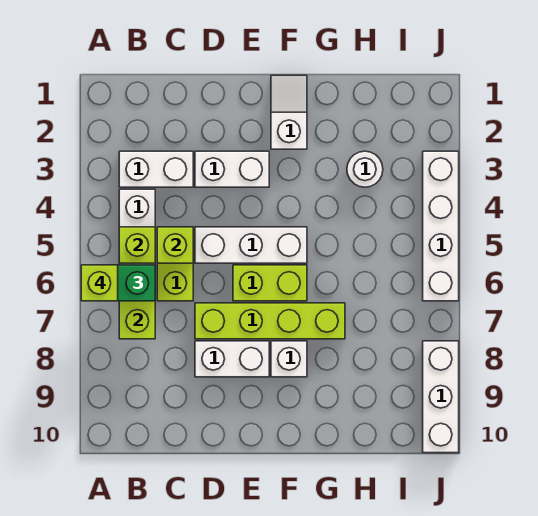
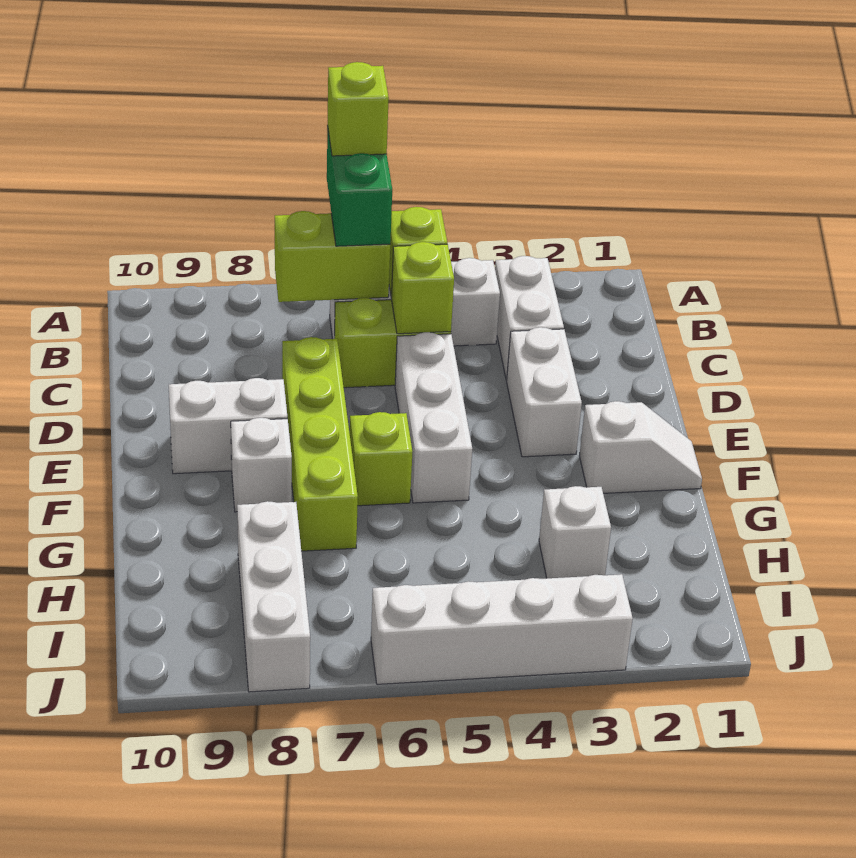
white 1x2 brick [195,341,269,377] -> white 1x2 brick turned to [169,378,287,474]
lime 1x2 brick [233,265,307,301] -> lime 1x1 brick [350,412,412,506]
white 1x1 round brick [347,151,383,187] -> white 1x1 brick [539,486,611,578]
white 1x3 brick [423,341,459,453] -> white 1x3 brick turned to [237,501,310,692]

